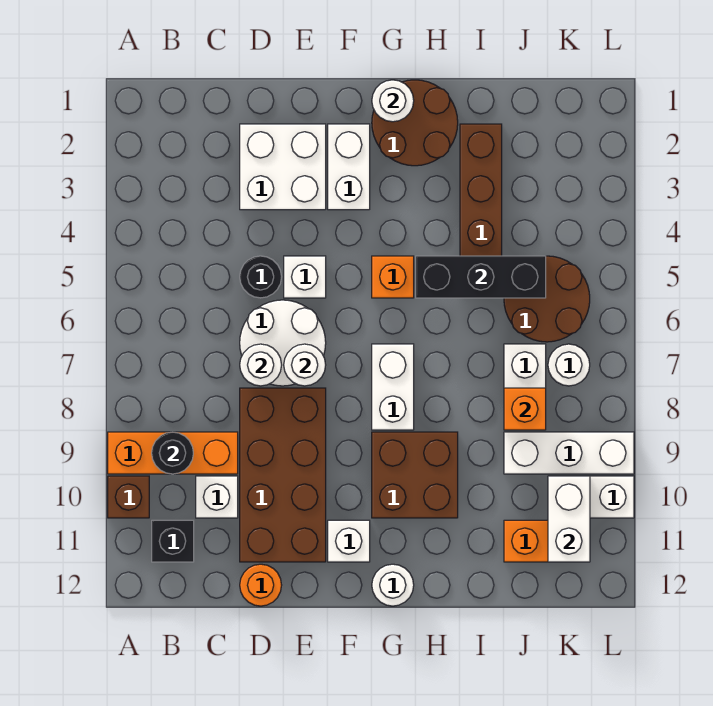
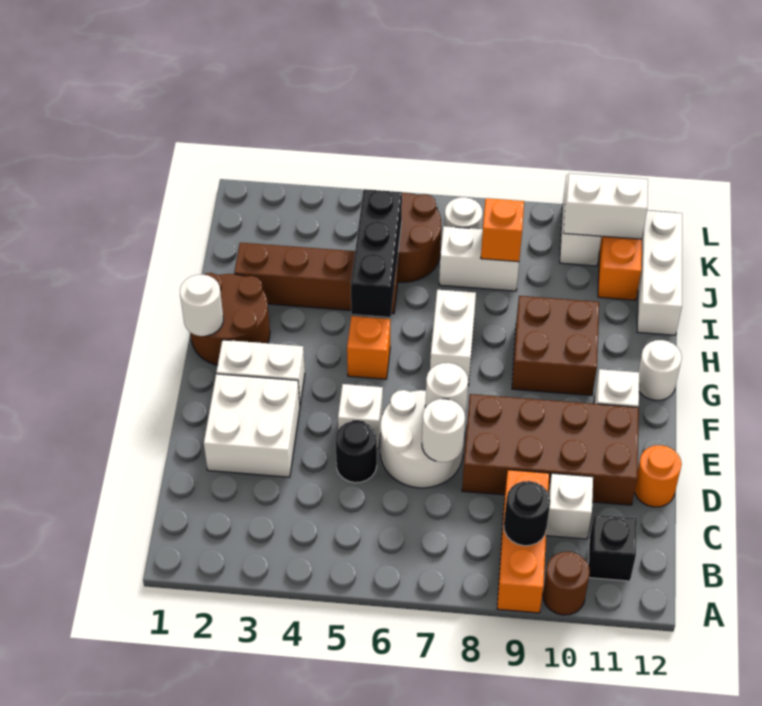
brown 1x1 brick [108,476,149,518] -> brown 1x1 round brick [543,552,590,615]
white 1x2 brick [372,344,414,430] -> white 1x2 brick turned to [430,290,476,385]
white 1x3 brick [504,432,634,474] -> white 1x3 brick moved to [637,211,682,335]

